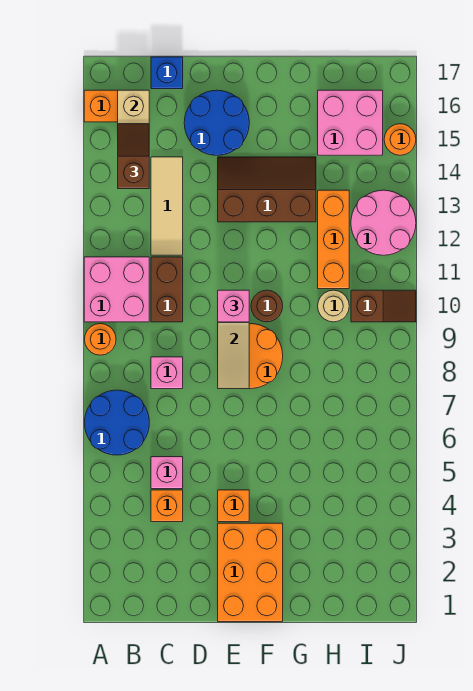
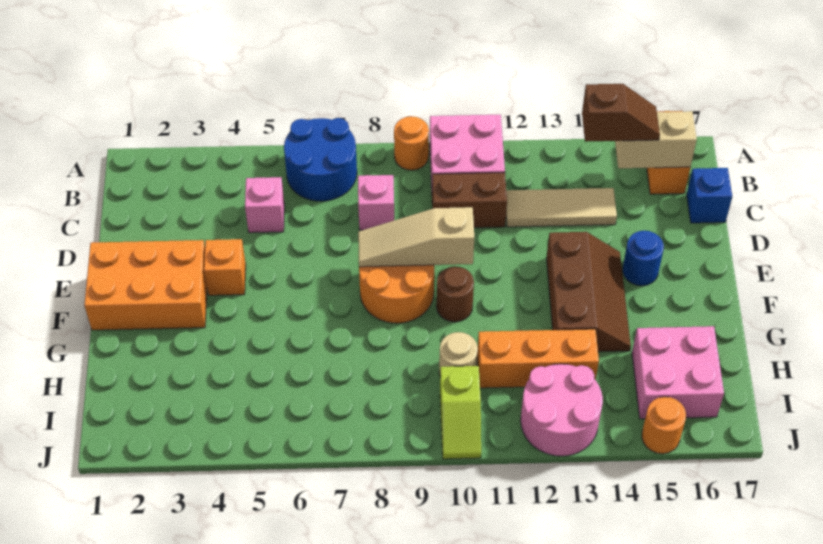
orange 1x1 brick [151,490,183,522] -> none
blue 2x2 round brick [184,90,249,155] -> blue 1x1 round brick [623,231,664,286]
pink 1x1 brick [218,290,249,322] -> none
brown 1x2 slope [351,290,416,322] -> lime 1x2 slope [440,366,481,459]

